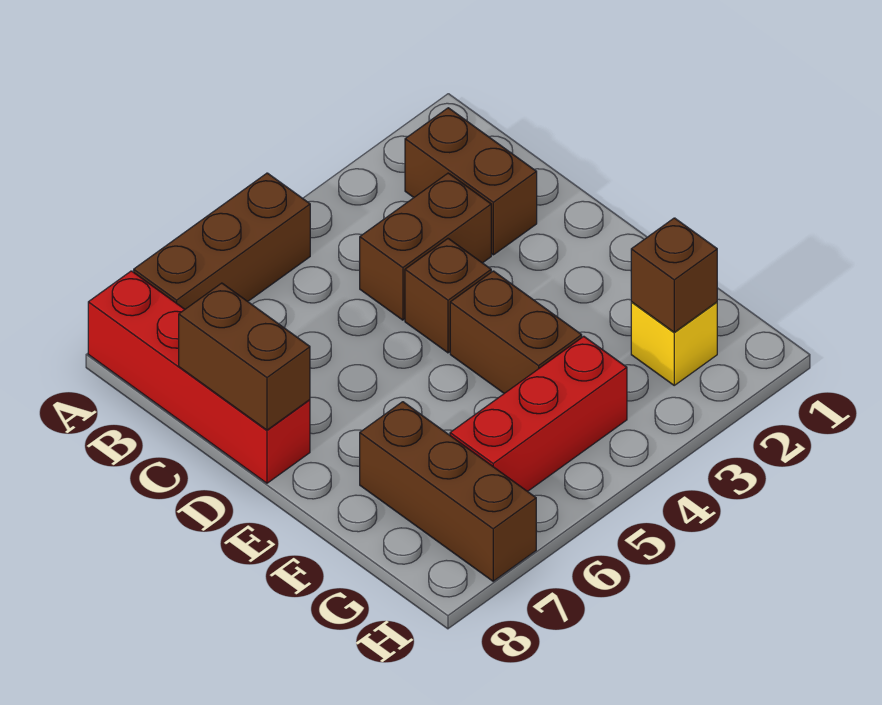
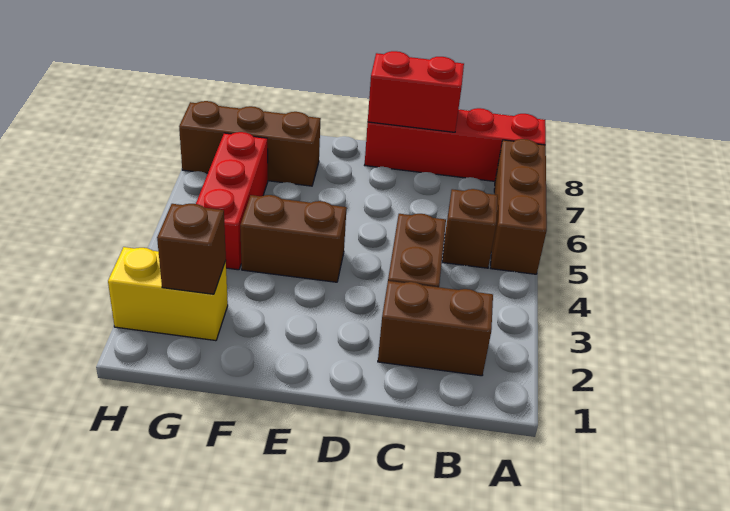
brown 1x2 brick [179,283,310,430] -> red 1x2 brick [368,51,464,132]
brown 1x1 brick [405,239,491,353] -> brown 1x1 brick moved to [442,189,498,268]
yellow 1x1 brick [631,302,717,385] -> yellow 1x2 brick [108,247,228,341]

